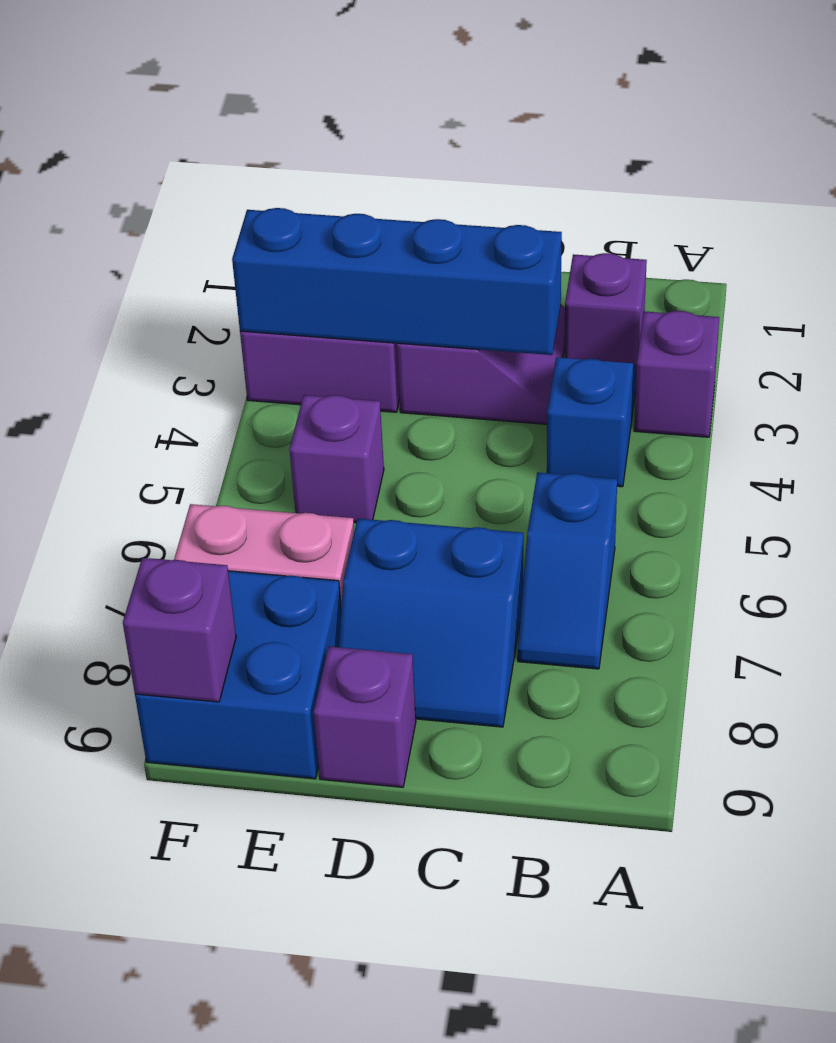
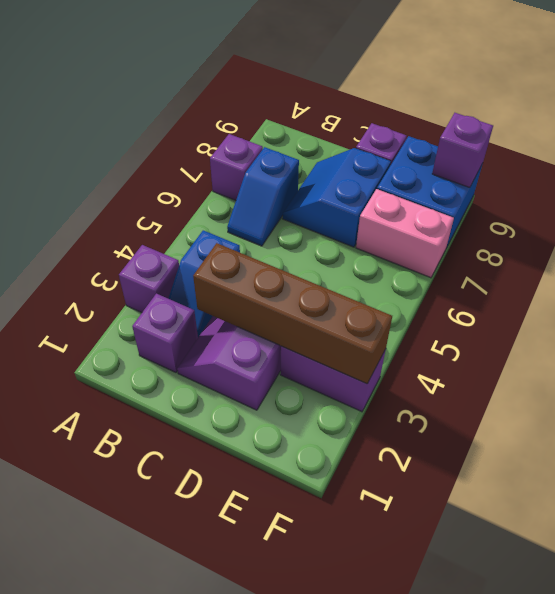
blue 1x2 slope [518,472,617,669] -> blue 1x2 slope turned to [227,147,299,246]
blue 1x4 brick [232,208,562,355] -> brown 1x4 brick [193,243,392,384]
blue 2x2 slope [338,519,523,727] -> blue 2x2 slope turned to [283,148,391,247]
purple 1x1 brick [289,395,384,523] -> purple 1x1 brick moved to [210,134,263,200]

